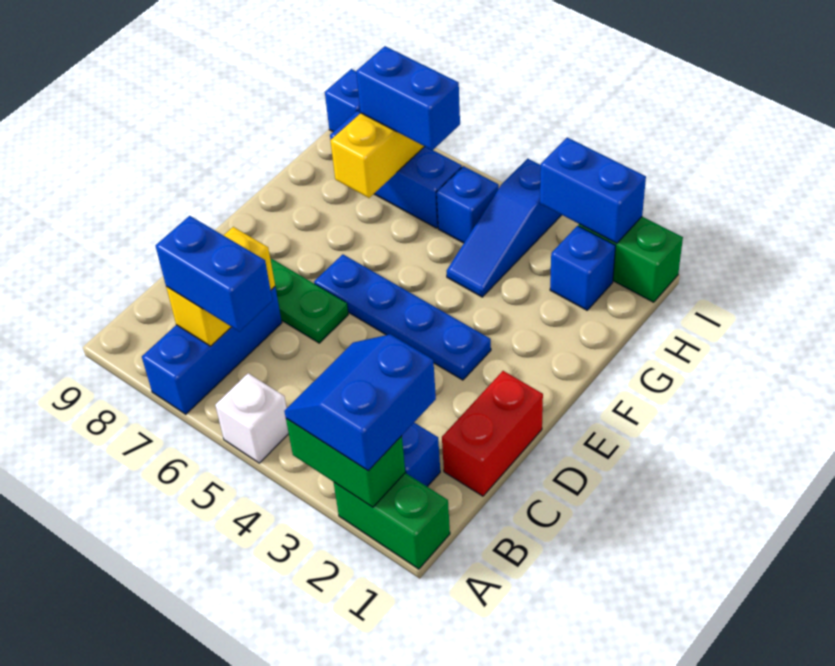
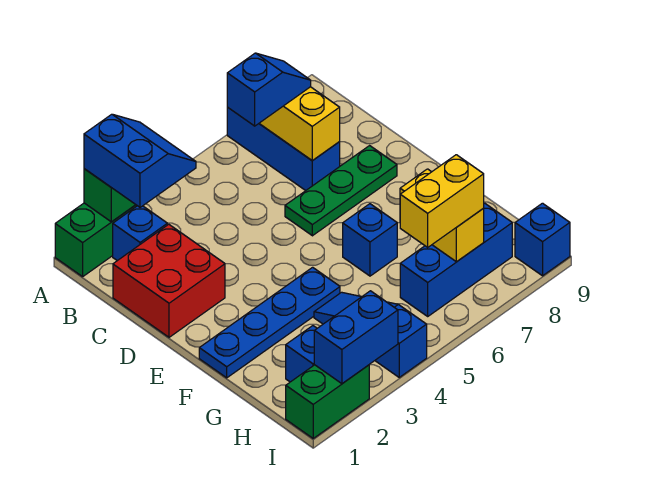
white 1x1 brick [215,373,289,463] -> none
blue 1x2 brick [156,216,272,332] -> blue 1x2 slope [227,53,311,126]
red 1x2 brick [442,371,543,496] -> red 2x2 brick [113,224,225,337]
blue 1x4 plate [314,254,491,380] -> blue 1x4 plate moved to [199,267,340,378]
blue 1x1 brick [437,166,499,243] -> blue 1x1 brick moved to [343,204,397,276]
blue 1x2 brick [356,46,460,150] -> yellow 1x2 brick [400,155,484,247]

